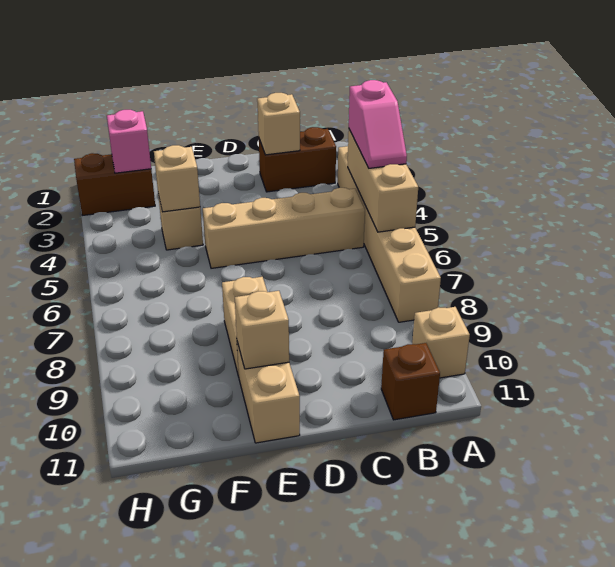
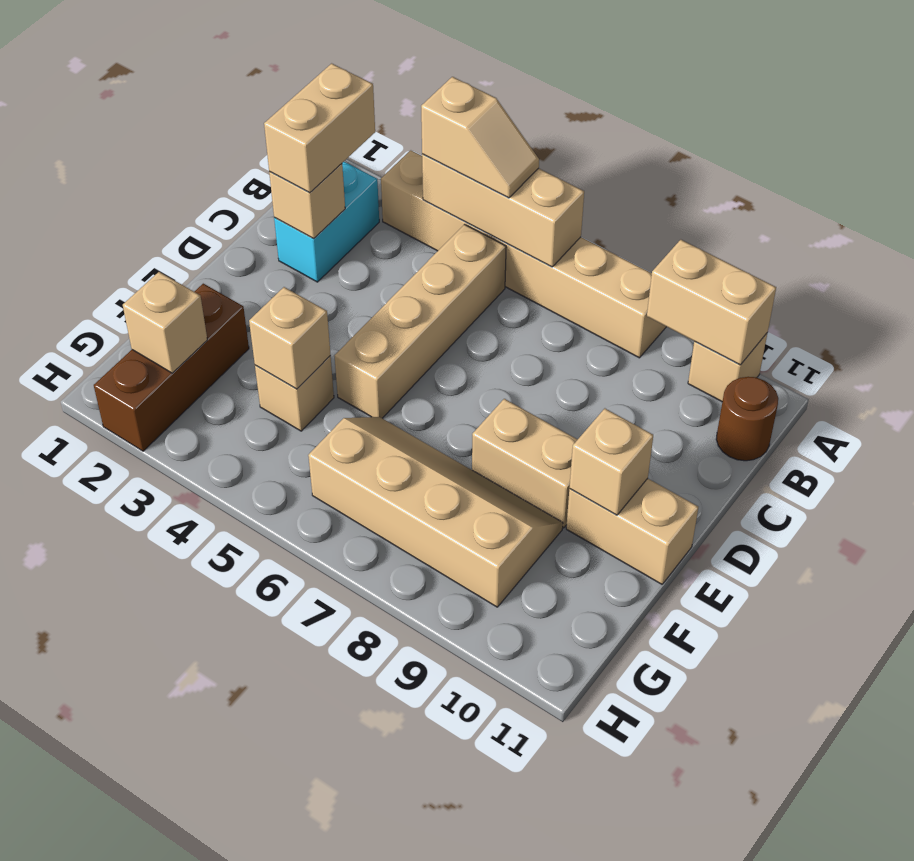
pink 1x2 slope [349,80,407,168] -> tan 1x2 slope [421,77,539,198]
none -> tan 1x2 brick [647,240,776,365]
brown 1x2 brick [259,127,336,192] -> cyan 1x2 brick [274,162,379,282]
none -> tan 1x2 brick [264,63,375,193]
brown 1x1 brick [381,343,440,420] -> brown 1x1 round brick [716,377,778,461]
none -> tan 2x4 slope [308,417,563,607]
brown 1x2 brick [74,153,155,215] -> brown 1x3 brick [94,284,249,451]
pink 1x1 brick [107,110,151,173] -> tan 1x1 brick [123,272,207,373]

